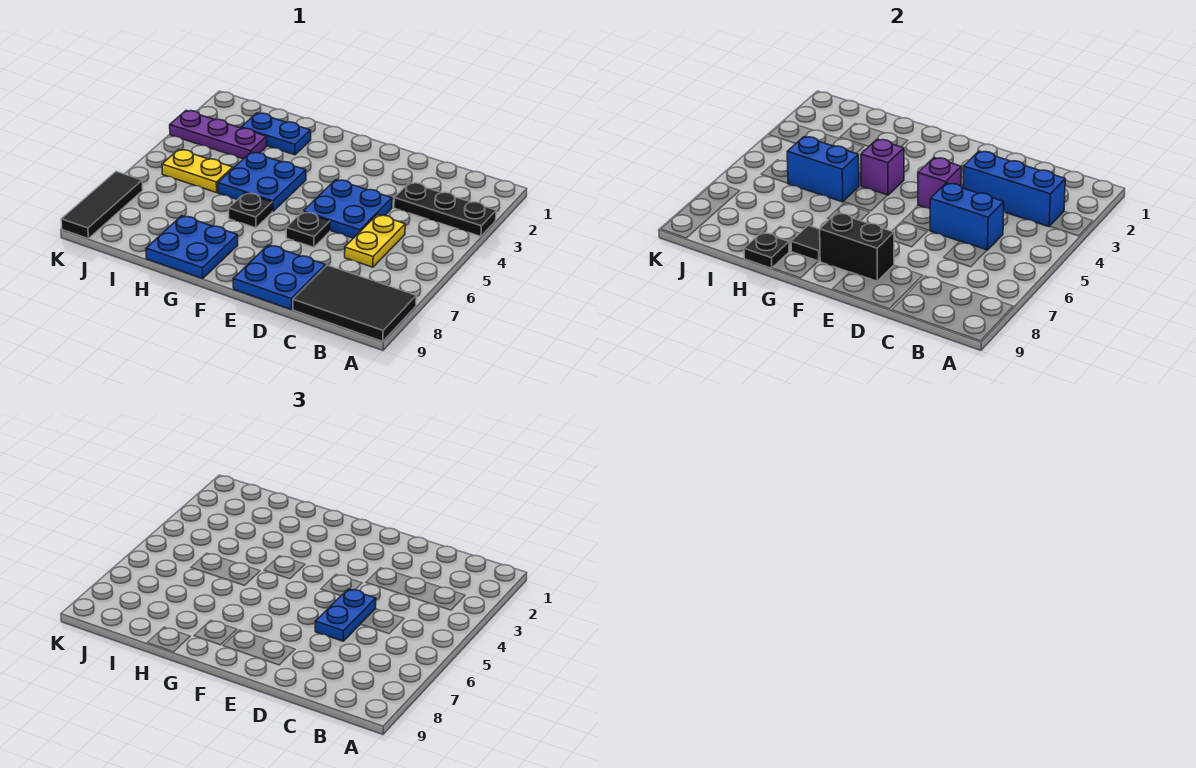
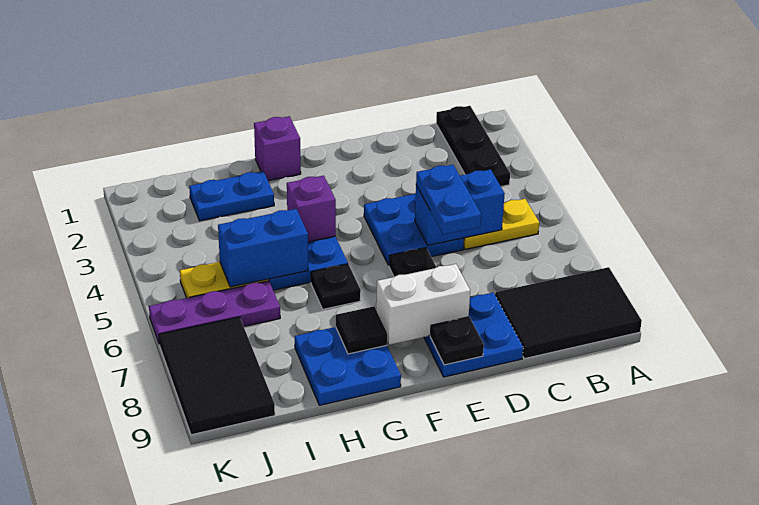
black 1x3 plate [394,182,496,236] -> black 1x3 plate turned to [436,106,510,186]
blue 1x3 brick [963,151,1065,227] -> none
yellow 1x2 plate [345,215,405,267] -> yellow 1x2 plate turned to [463,199,539,249]
purple 1x1 brick [918,158,961,209] -> purple 1x1 brick moved to [254,116,301,181]
black 1x2 brick [820,213,894,281] -> white 1x2 brick [376,264,470,345]
black 1x1 plate [744,232,789,268] -> black 1x1 plate moved to [430,317,484,365]
purple 1x3 plate [170,111,267,159] -> purple 1x3 plate moved to [149,281,280,344]
black 1x3 tile [61,171,143,238] -> black 2x3 tile [159,317,275,435]

